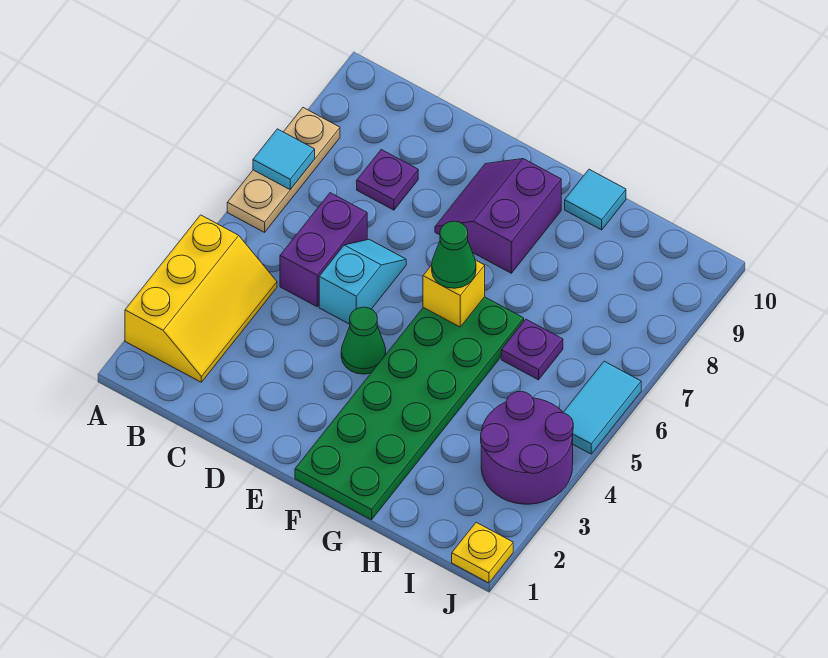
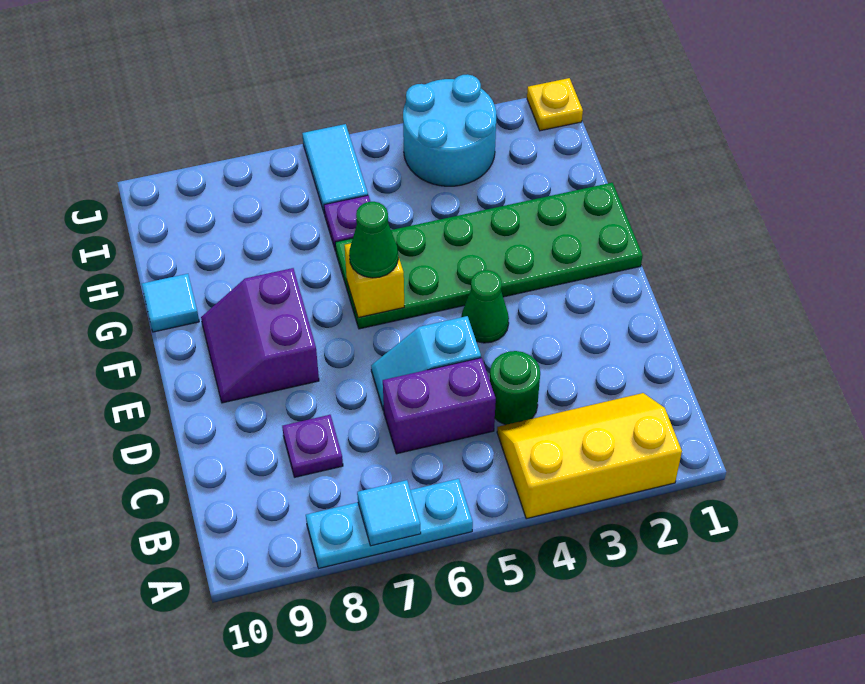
tan 1x3 plate [227,108,340,232] -> cyan 1x3 plate [306,479,473,568]
none -> green 1x1 round brick [490,351,540,425]
purple 2x2 slope [435,159,561,273] -> purple 2x2 slope turned to [201,268,319,403]
purple 2x2 round brick [481,391,573,504] -> cyan 2x2 round brick [403,74,496,186]
cyan 1x2 tile [563,361,641,454] -> cyan 1x2 tile turned to [302,124,368,214]

